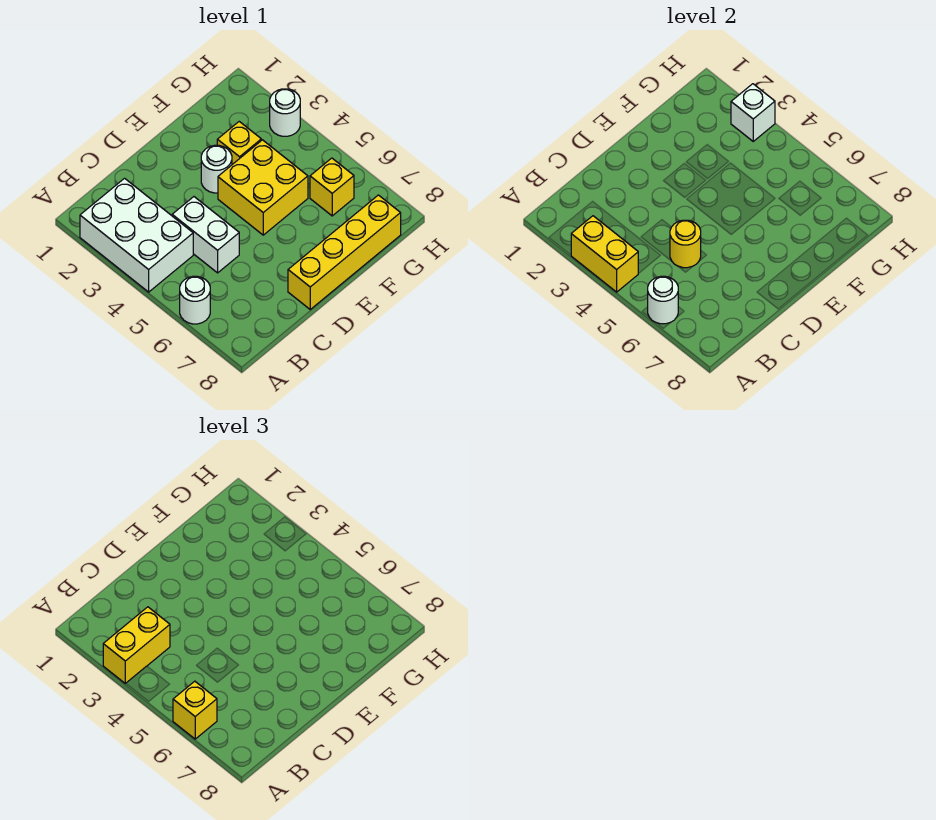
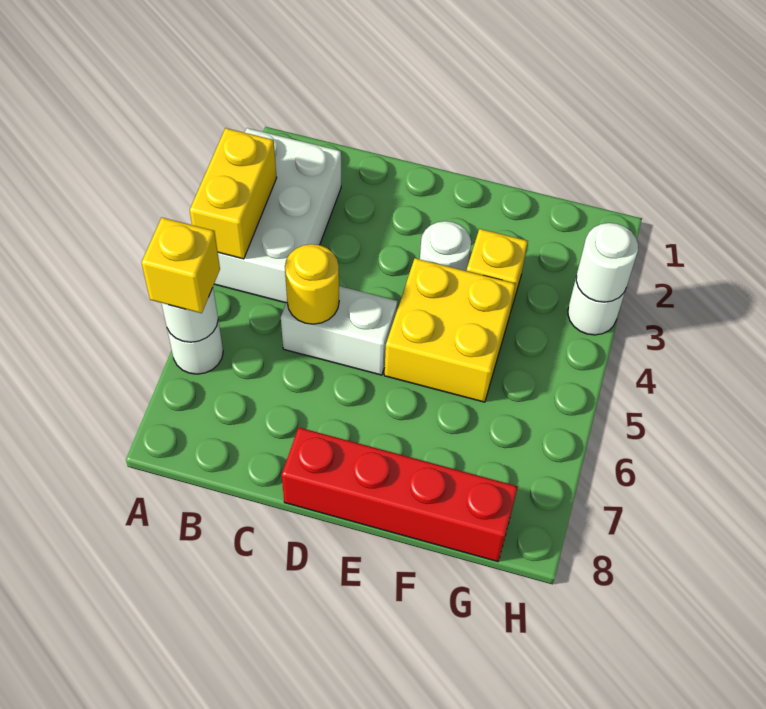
yellow 1x2 brick [103,607,170,684] -> none
white 1x2 brick [172,197,239,273] -> white 1x2 brick turned to [281,286,397,375]
yellow 1x4 brick [288,195,401,309] -> red 1x4 brick [282,428,518,562]
yellow 1x1 brick [310,158,354,216] -> none
white 1x1 brick [731,84,775,141] -> white 1x1 round brick [576,223,638,302]

